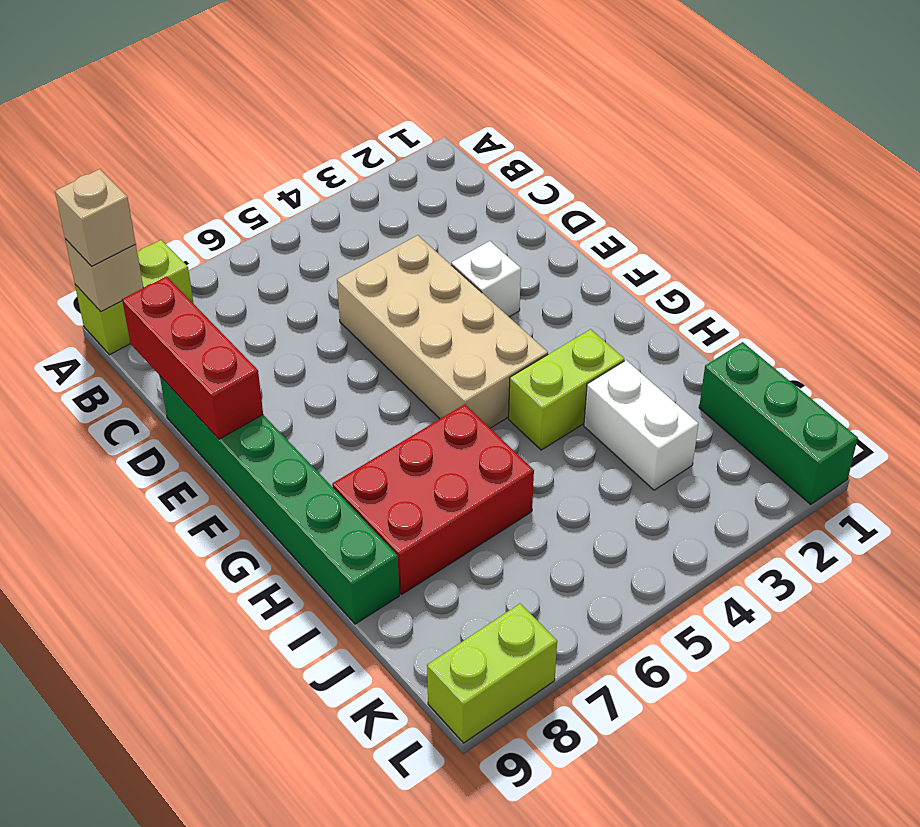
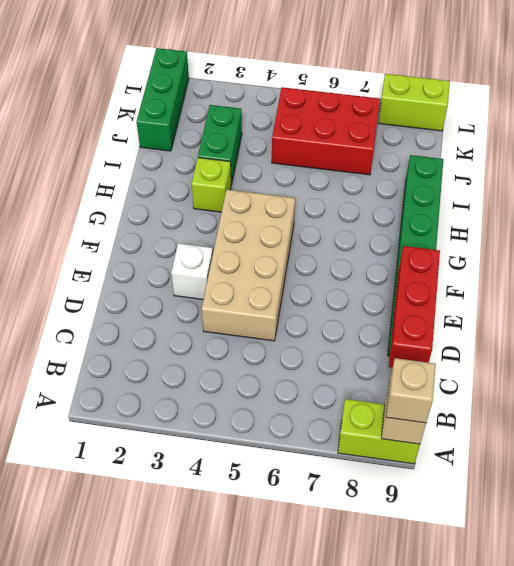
lime 1x2 brick [509,329,624,450] -> lime 1x1 brick [192,158,231,212]
red 2x3 brick [332,404,534,594] -> red 2x3 brick moved to [272,87,380,175]
white 1x2 brick [584,360,698,490] -> green 1x2 brick [198,105,242,185]

